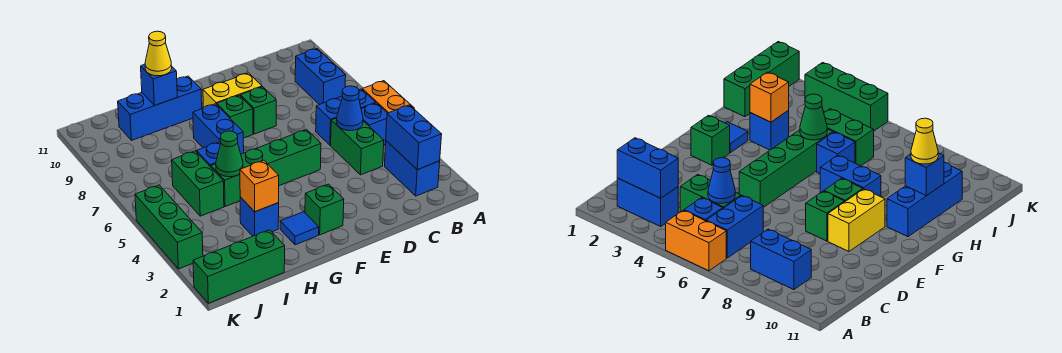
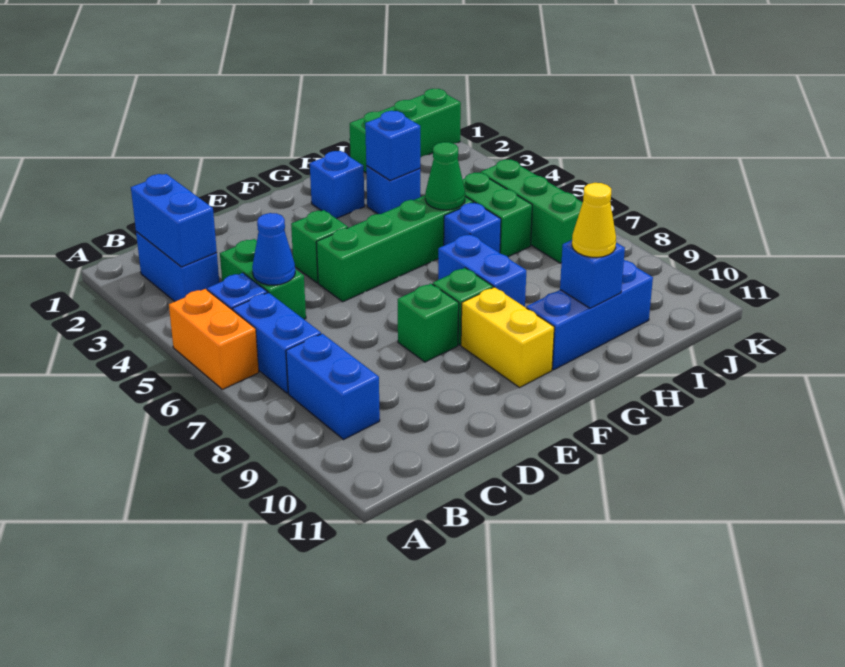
blue 1x2 brick [316,89,376,145] -> blue 1x2 brick turned to [233,292,321,393]
yellow 1x2 brick [203,73,262,108] -> yellow 1x2 brick turned to [461,287,554,388]
green 1x1 brick [305,184,344,235] -> green 1x1 brick moved to [291,210,348,283]
blue 1x1 tile [280,212,319,245] -> blue 1x1 brick [310,151,365,219]
orange 1x1 brick [240,160,279,212] -> blue 1x1 brick [365,111,420,180]
green 1x3 brick [135,185,203,269] -> green 1x3 brick moved to [480,160,583,263]

